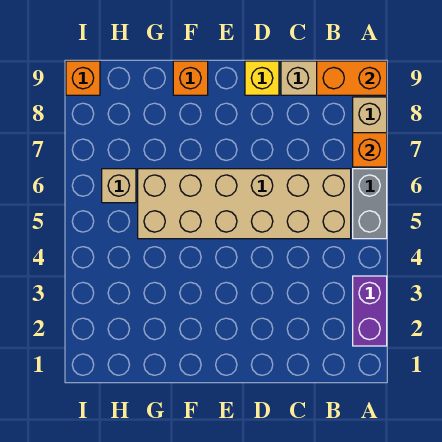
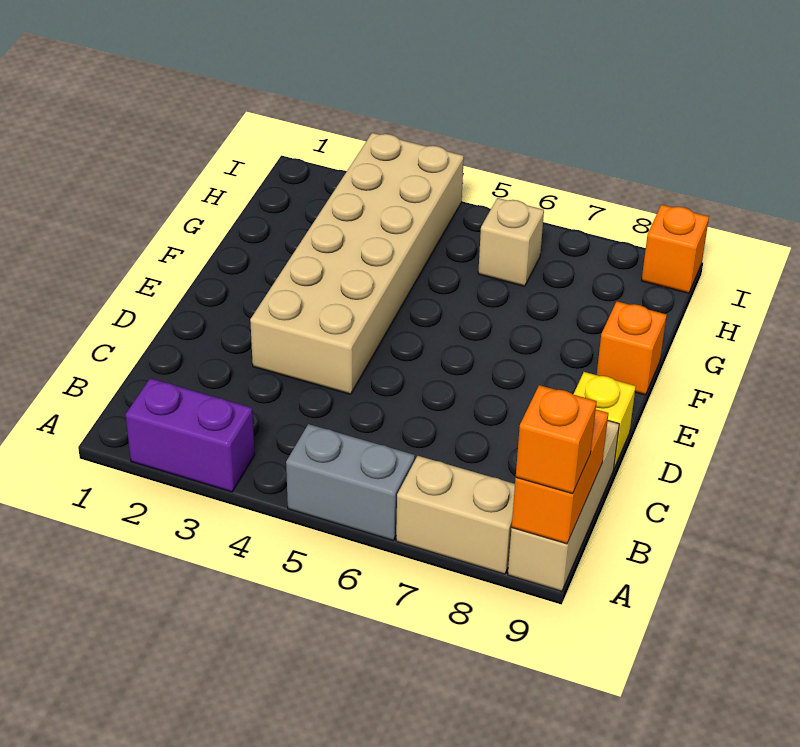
orange 1x1 brick [353,133,387,167] -> orange 1x1 brick moved to [516,385,597,494]
tan 2x6 brick [138,169,351,239] -> tan 2x6 brick moved to [250,133,464,394]

